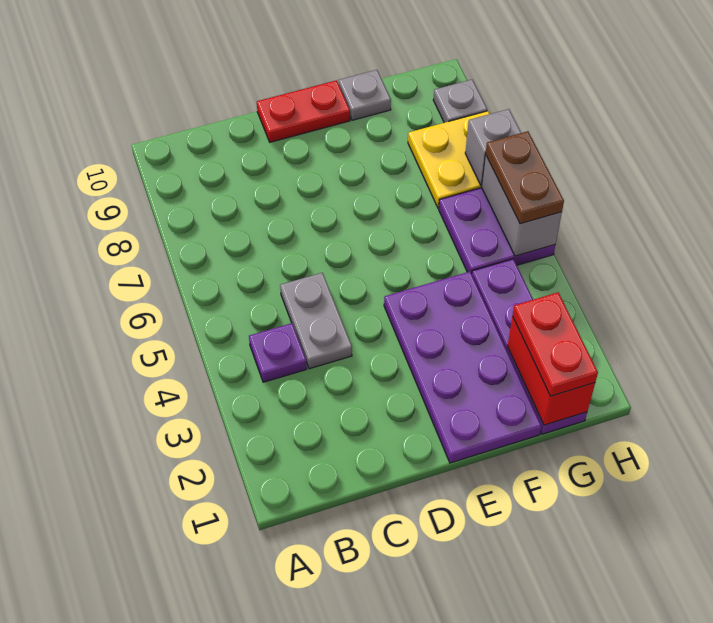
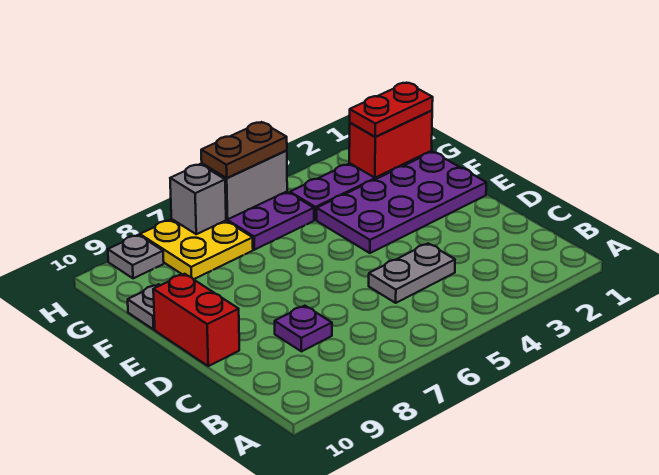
purple 1x1 plate [249,323,307,382] -> purple 1x1 plate moved to [275,306,332,352]
red 1x2 plate [257,80,350,142] -> red 1x2 brick [153,274,239,366]

